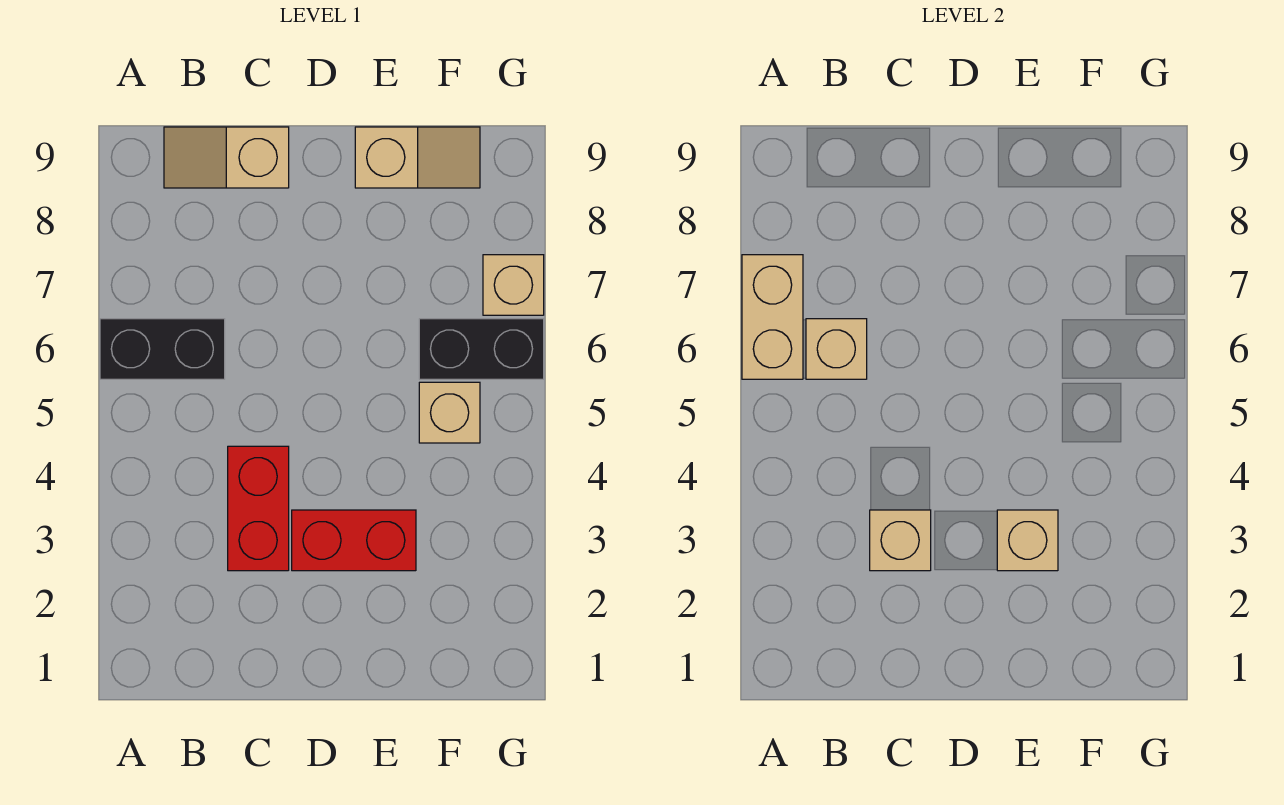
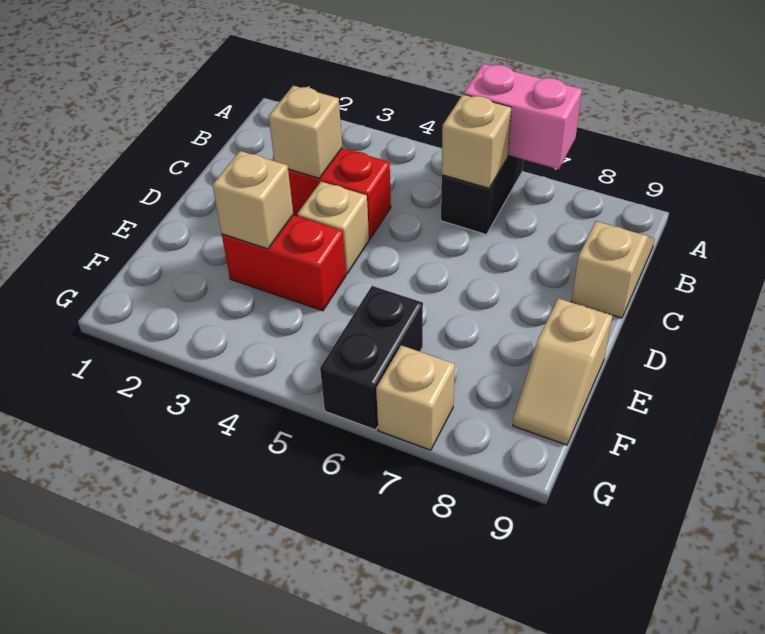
tan 1x2 brick [742,255,803,379] -> pink 1x2 brick [464,64,582,169]
red 1x2 brick [292,510,416,571] -> red 1x2 brick turned to [222,215,346,311]
tan 1x1 brick [419,382,480,443] -> tan 1x1 brick moved to [297,182,369,274]

